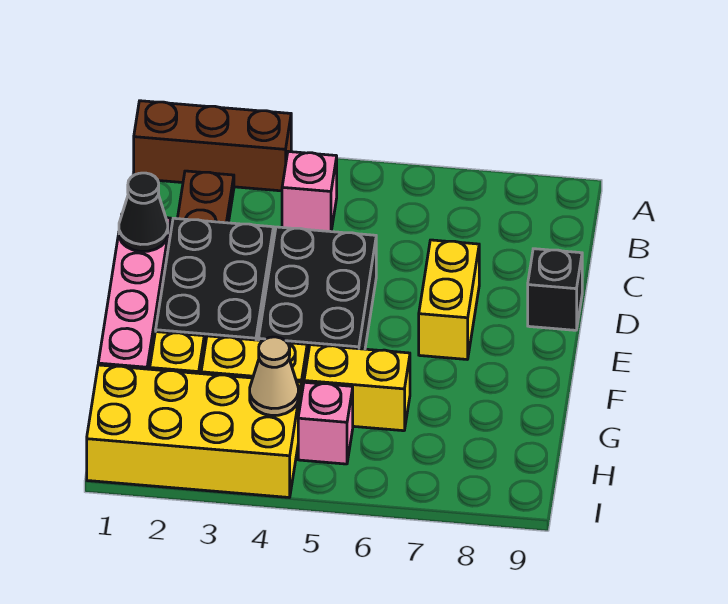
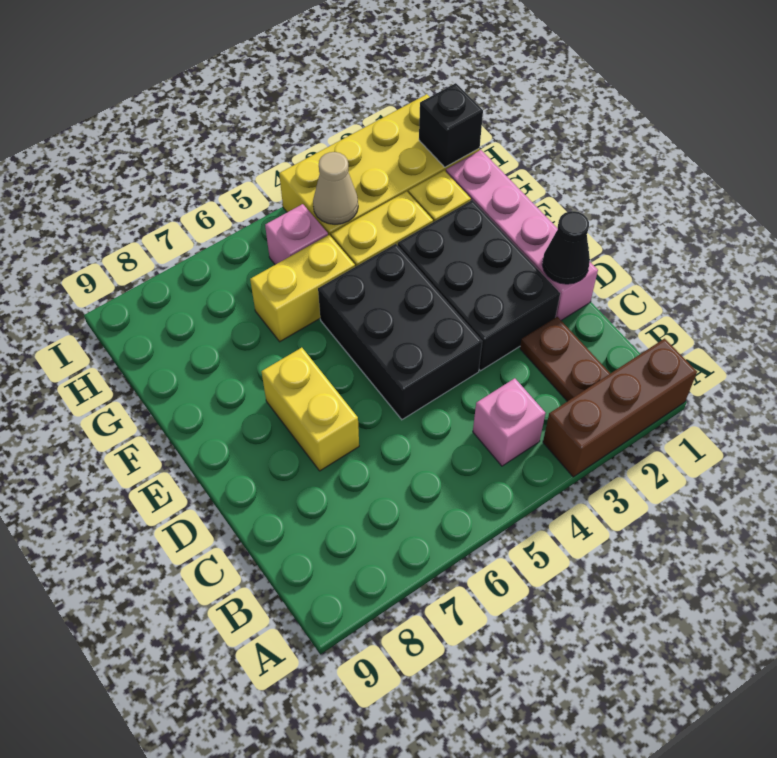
black 1x1 brick [528,249,582,330] -> black 1x1 brick moved to [419,83,483,167]

